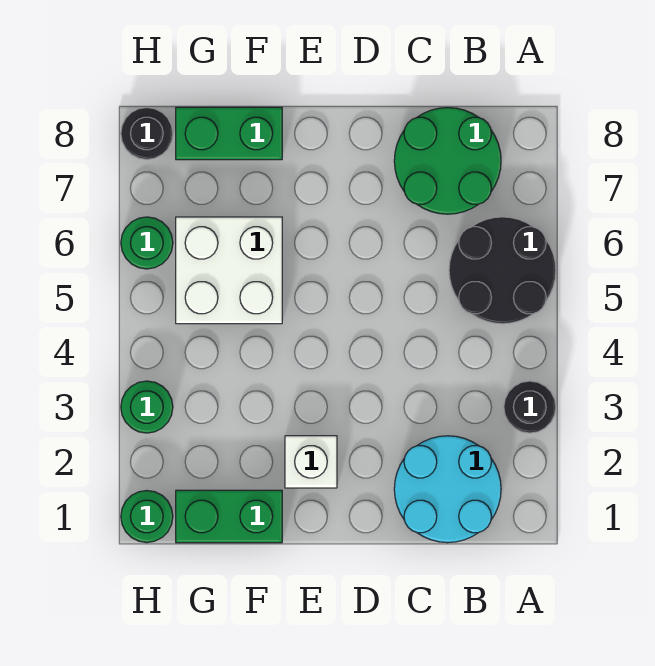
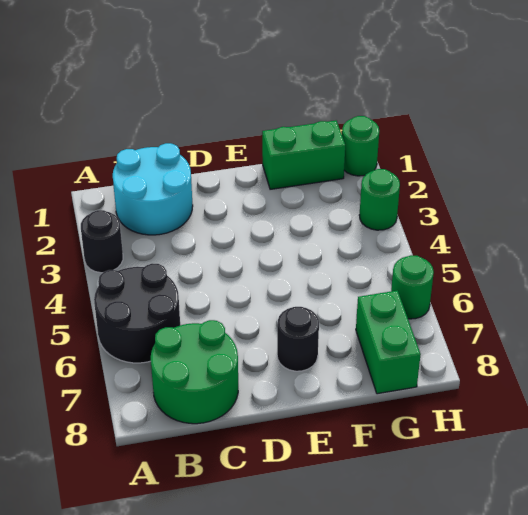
white 1x1 brick [285,436,337,488] -> none
white 2x2 brick [176,217,282,324] -> none
green 1x2 brick [176,107,282,160] -> green 1x2 brick turned to [356,291,421,394]
black 1x1 round brick [121,108,173,160] -> black 1x1 round brick moved to [277,307,319,371]

